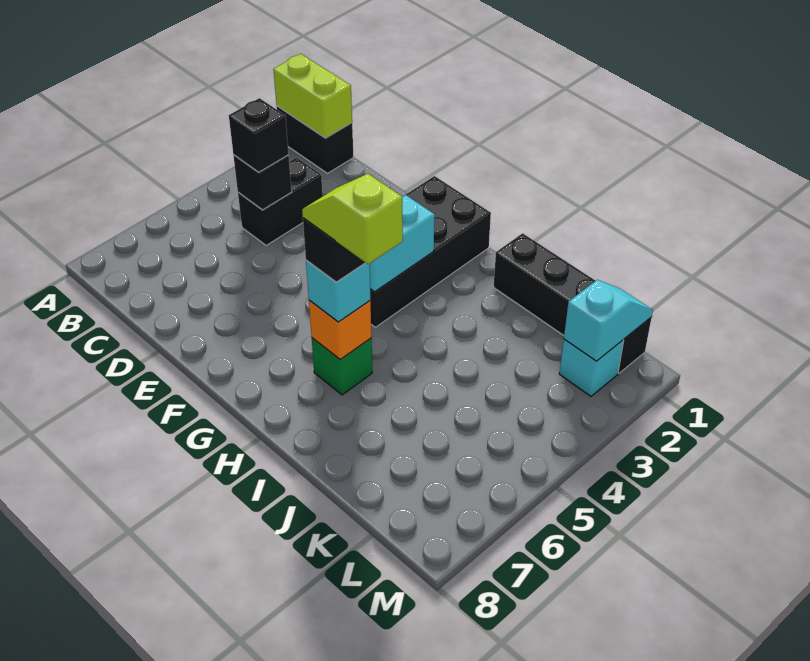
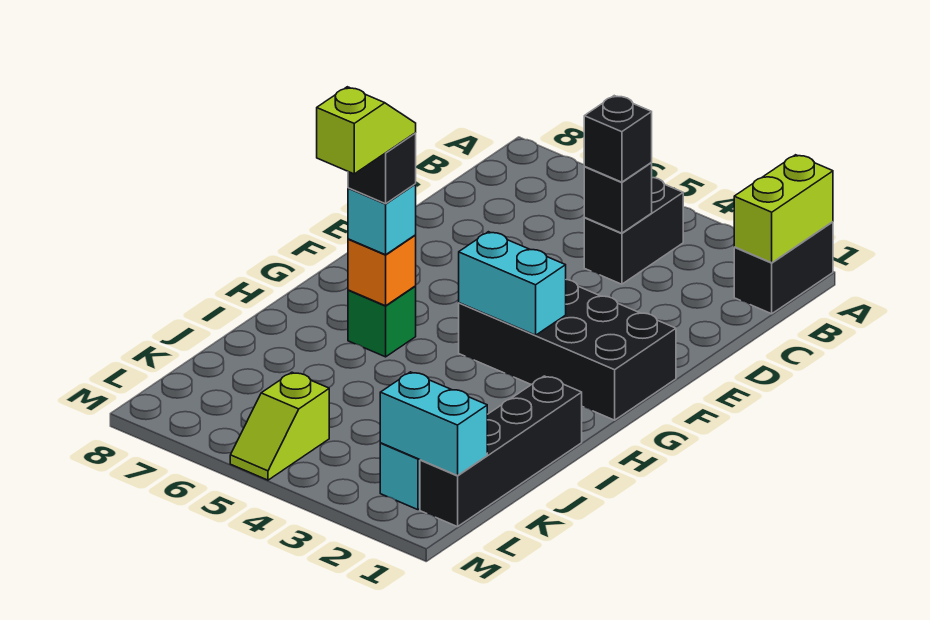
black 1x2 brick [238,158,323,246] -> black 1x2 brick turned to [584,178,683,284]
cyan 1x2 slope [564,280,653,361] -> cyan 1x2 brick [380,372,487,476]
none -> lime 1x2 slope [230,372,329,480]

